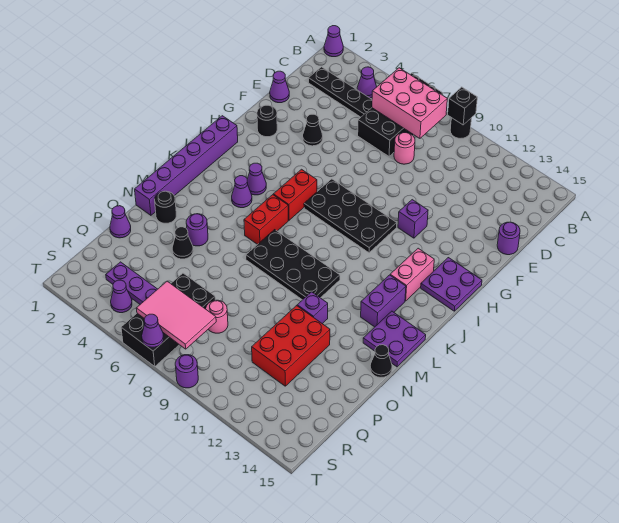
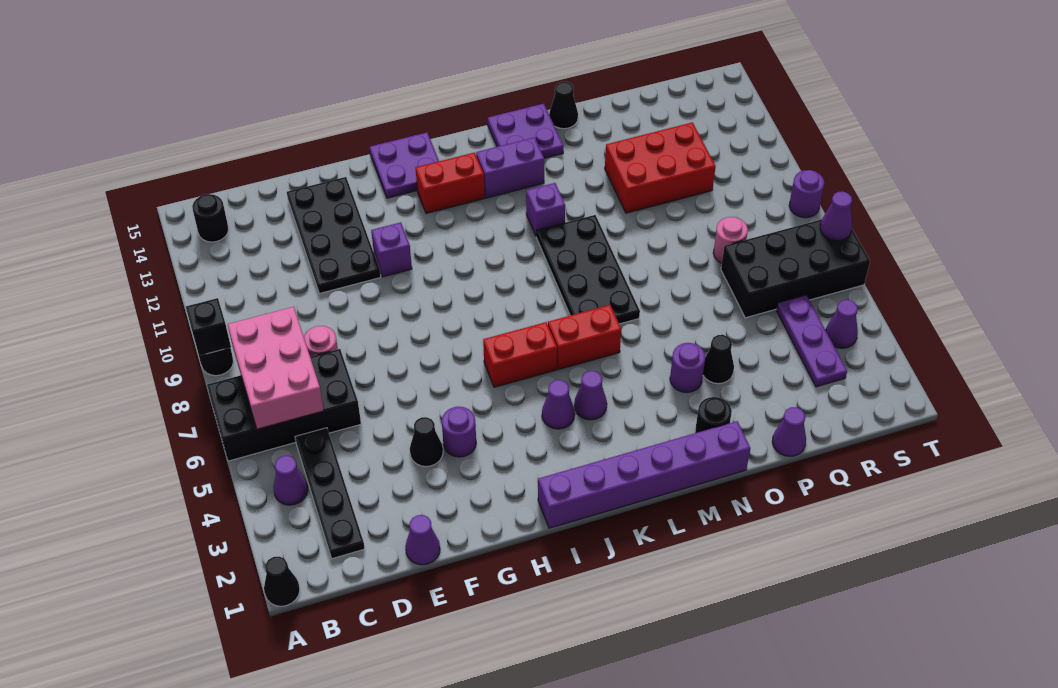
purple 1x1 cone [324,26,343,57] -> black 1x1 cone [264,556,300,606]
purple 1x1 round brick [497,222,520,255] -> purple 1x1 round brick moved to [442,407,476,457]
black 1x1 round brick [257,105,277,137] -> black 1x1 round brick moved to [192,194,229,242]
black 2x4 plate [304,179,397,253] -> black 2x4 plate moved to [287,177,381,293]
pink 1x2 brick [390,248,434,301] -> red 1x2 brick [416,153,485,214]
purple 1x1 brick [297,292,328,324] -> purple 1x1 brick moved to [526,183,565,236]
pink 2x3 tile [136,281,216,349] -> none

